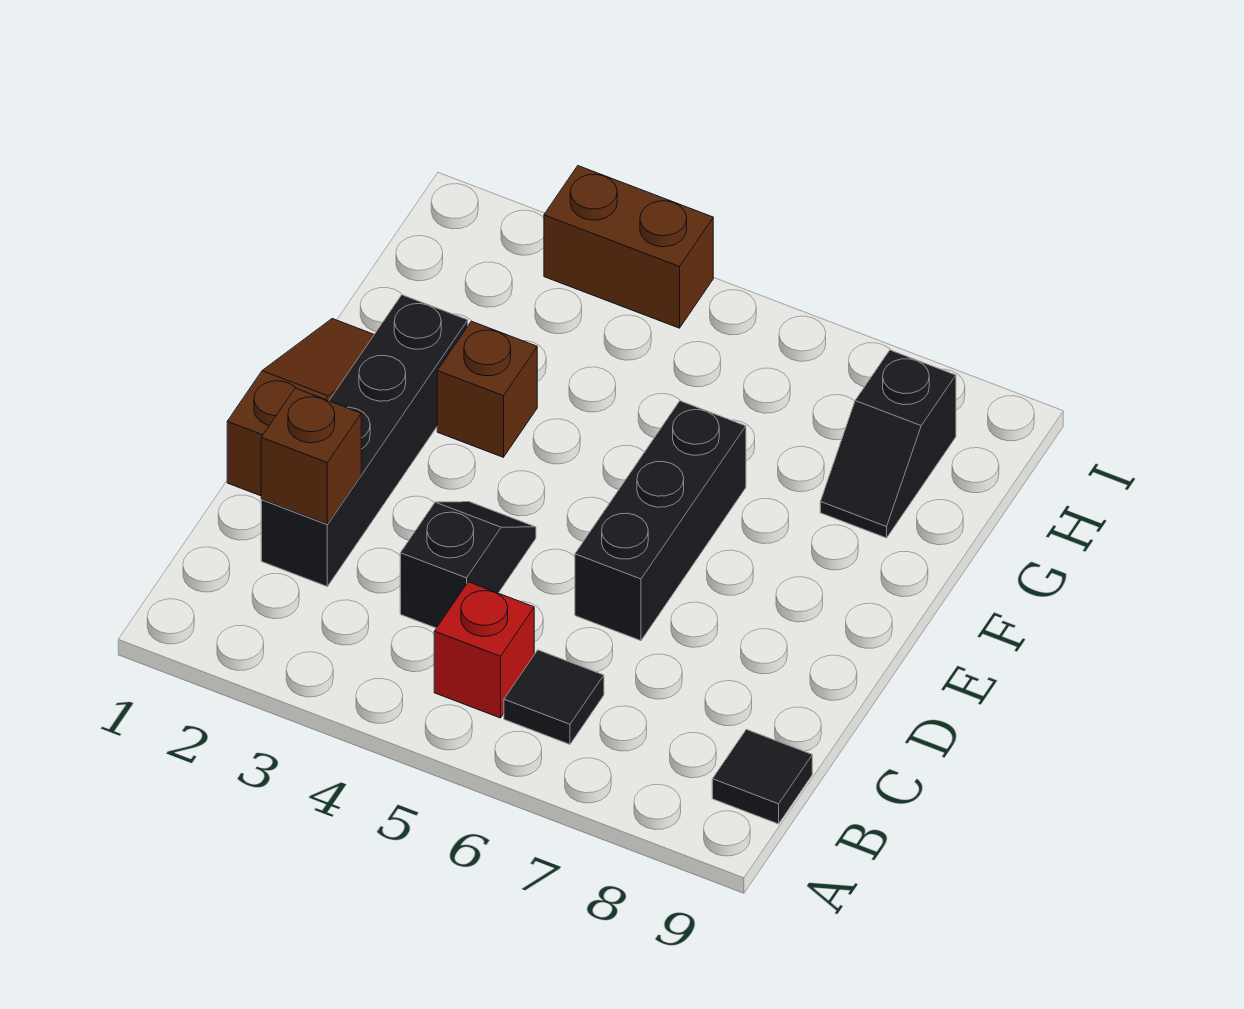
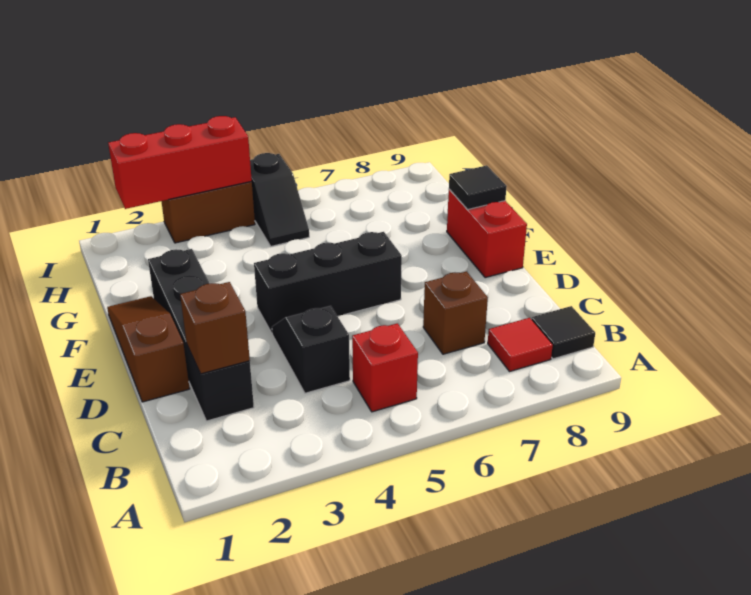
black 1x1 tile [504,650,604,744] -> black 1x1 tile moved to [449,165,507,210]
none -> red 1x1 tile [488,318,553,371]
black 1x3 brick [575,401,746,641] -> black 1x3 brick turned to [254,232,402,333]
none -> red 1x2 brick [447,189,527,278]
brown 1x1 brick [437,321,537,457] -> brown 1x1 brick moved to [423,271,488,354]
black 1x2 slope [820,350,956,538] -> black 1x2 slope moved to [250,153,309,246]
none -> red 1x3 brick [108,116,252,209]

